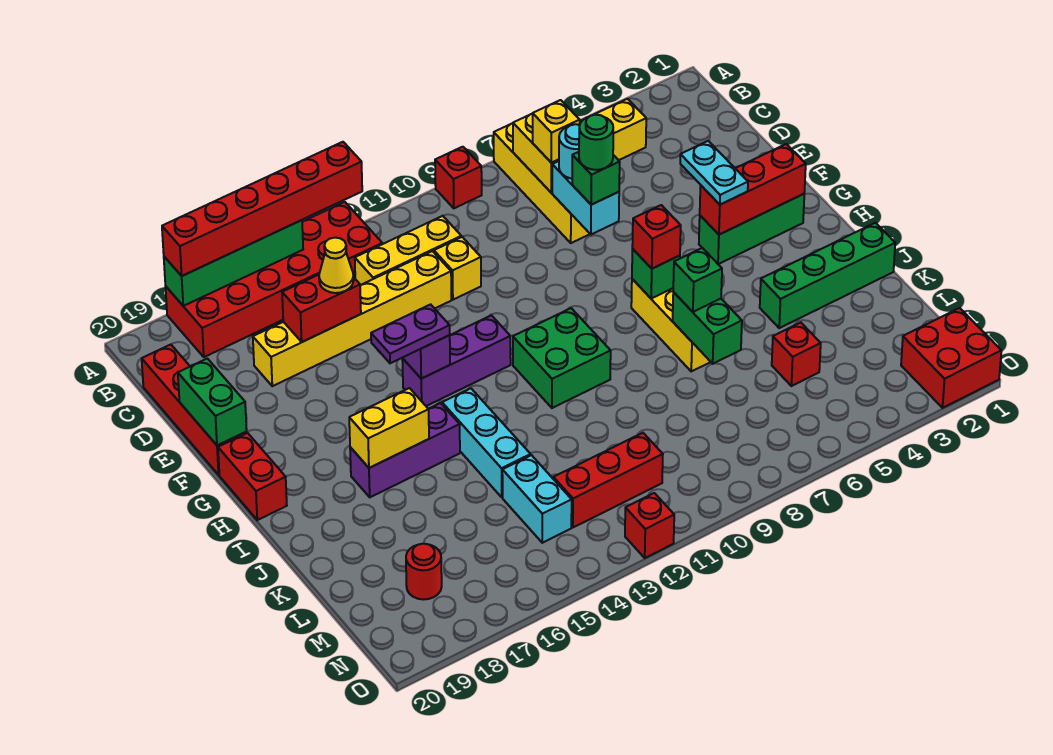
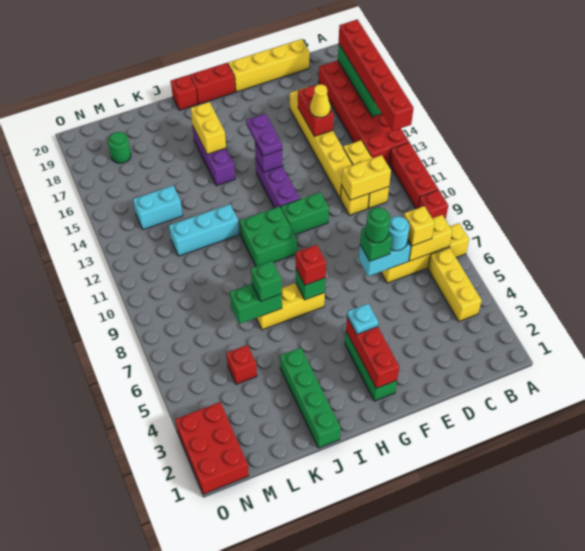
none -> yellow 1x2 brick [341,155,391,200]
red 1x4 brick [142,345,247,475] -> yellow 1x4 brick [228,39,310,92]
green 1x2 brick [178,358,247,446] -> green 1x2 brick moved to [281,192,329,235]
cyan 1x2 plate [680,141,748,205] -> cyan 1x1 plate [347,304,378,334]
cyan 1x3 brick [442,388,531,497] -> cyan 1x3 brick moved to [169,204,239,256]
red 1x3 brick [553,433,663,527] -> red 1x3 brick moved to [389,142,438,209]
red 1x1 round brick [406,544,442,600] -> green 1x1 round brick [108,132,131,163]
red 2x2 brick [901,308,1001,408] -> red 2x3 brick [175,402,249,494]
red 1x1 brick [625,493,674,558] -> red 1x1 brick moved to [171,75,197,110]

